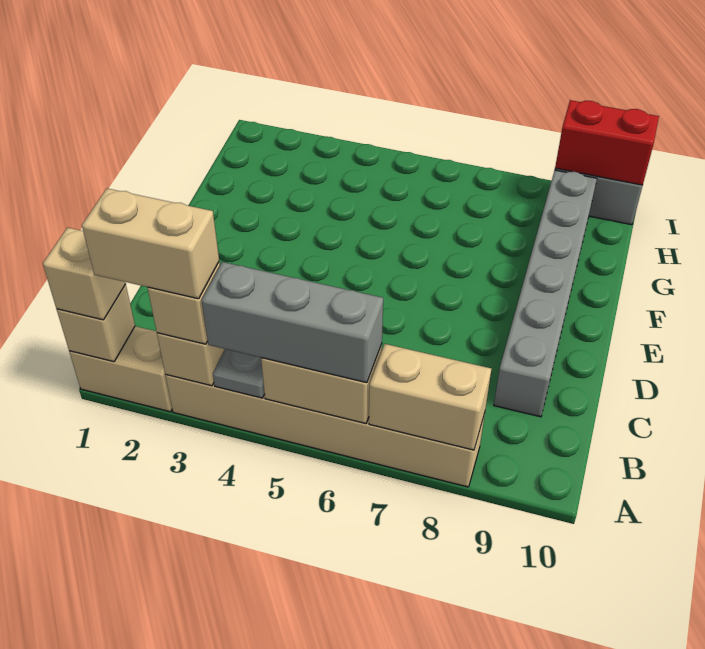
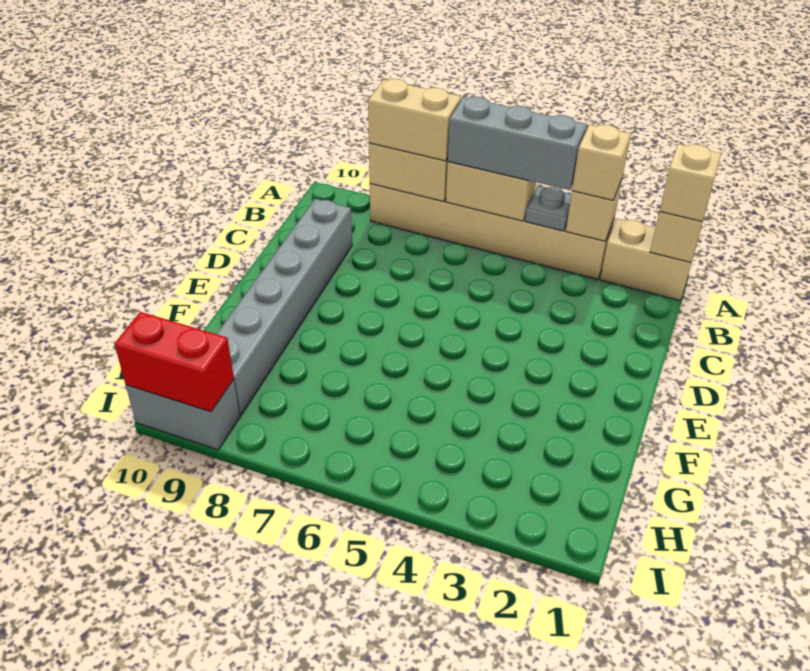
tan 1x2 brick [82,188,219,299] -> tan 1x2 brick moved to [368,79,461,161]

